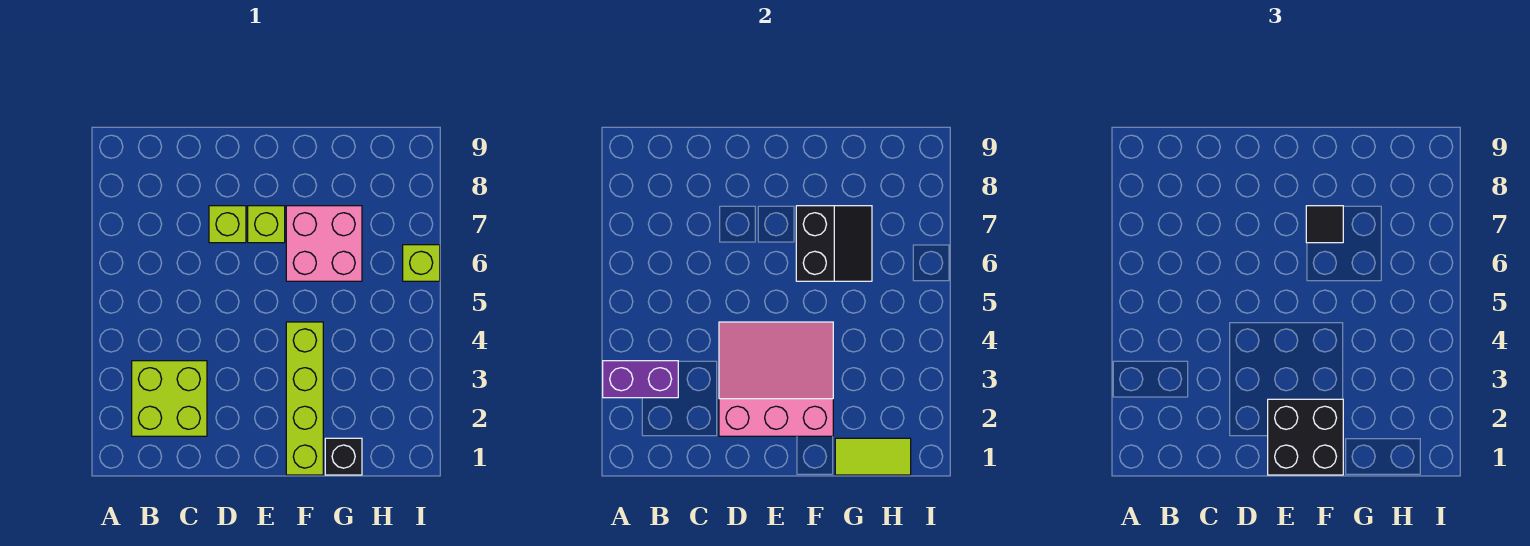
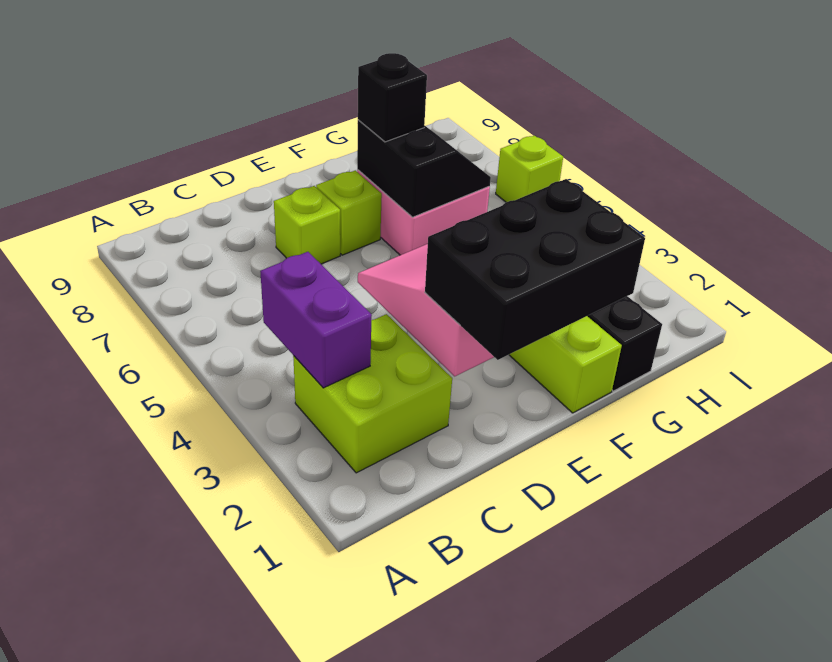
purple 1x2 brick [603,361,678,398] -> purple 1x2 brick turned to [260,252,372,388]
black 2x2 brick [1268,399,1343,475] -> black 2x3 brick [425,179,645,360]
black 1x1 tile [1306,206,1343,243] -> black 1x1 brick [358,53,427,142]
lime 1x2 tile [835,438,911,475] -> none

